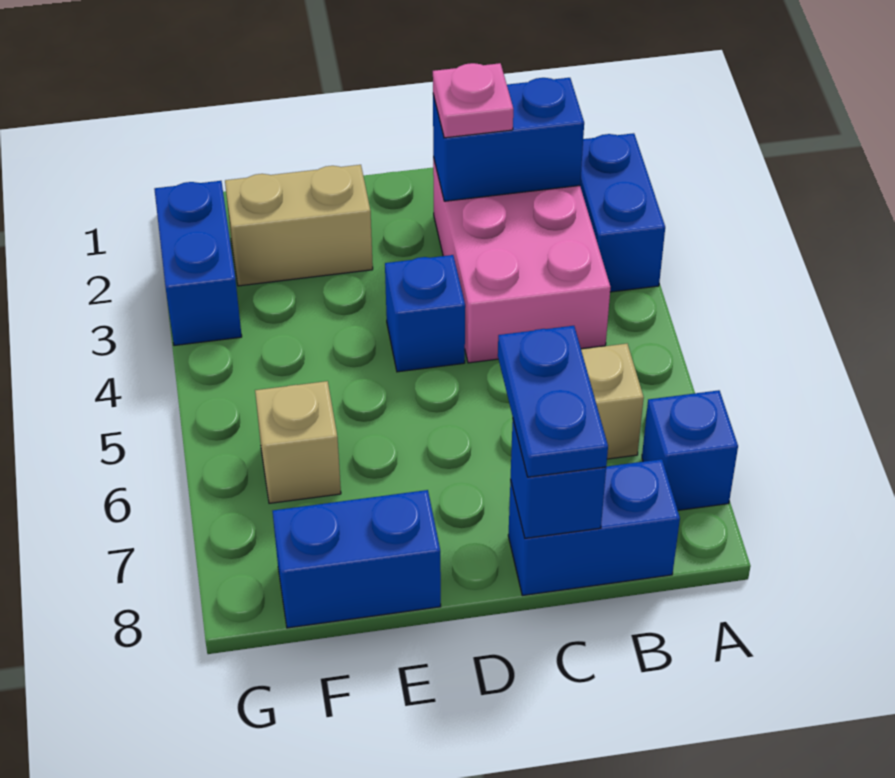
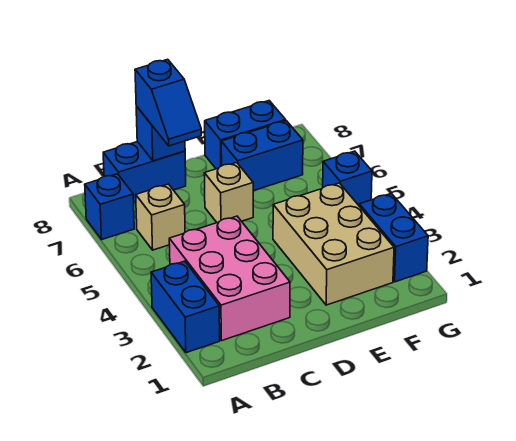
blue 1x2 brick [433,78,584,201] -> blue 1x2 brick moved to [221,121,303,191]
pink 1x1 plate [433,63,513,138] -> none
blue 1x2 plate [498,326,608,477] -> blue 1x2 slope [135,59,201,146]
blue 1x1 brick [385,255,465,372] -> blue 1x1 brick moved to [323,151,372,205]
tan 1x2 brick [225,165,373,286] -> tan 2x3 brick [273,183,394,305]
tan 1x1 brick [255,381,341,503] -> tan 1x1 brick moved to [204,162,253,223]

